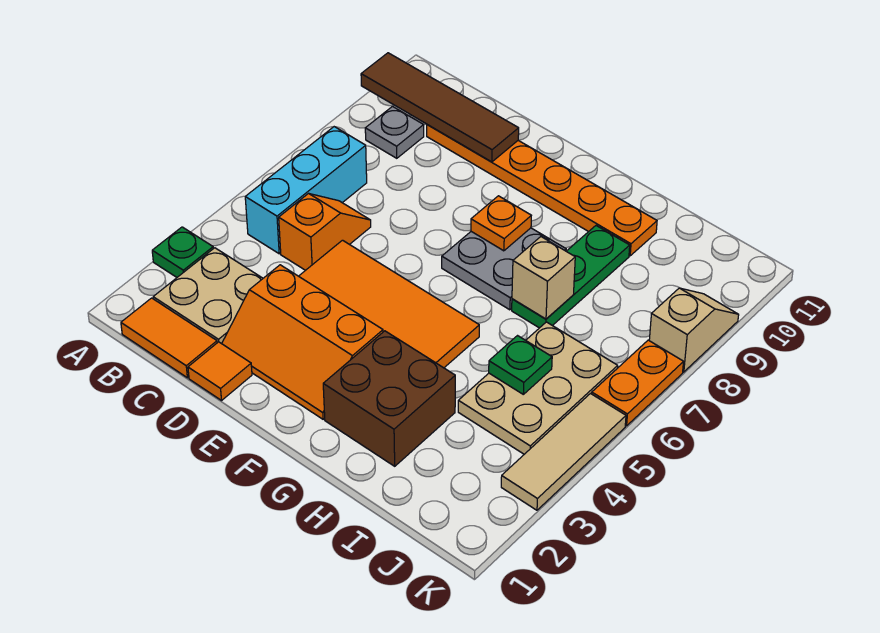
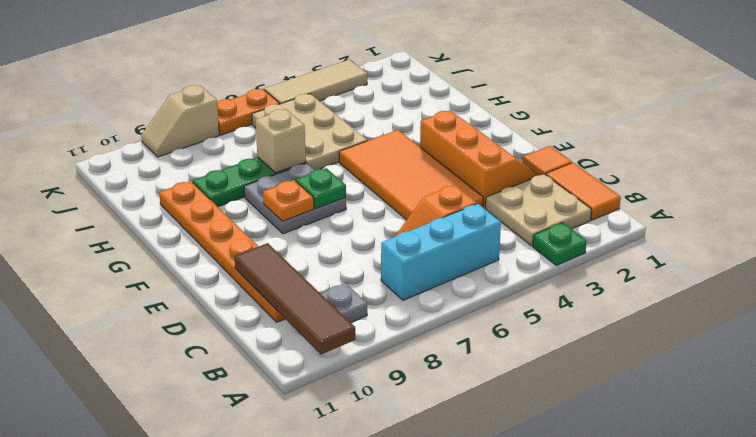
brown 2x2 brick [323,331,455,466] -> none
tan 2x3 plate [458,322,618,454] -> tan 2x3 plate turned to [252,94,367,170]
green 1x1 plate [489,336,552,394] -> green 1x1 plate moved to [296,168,346,209]

